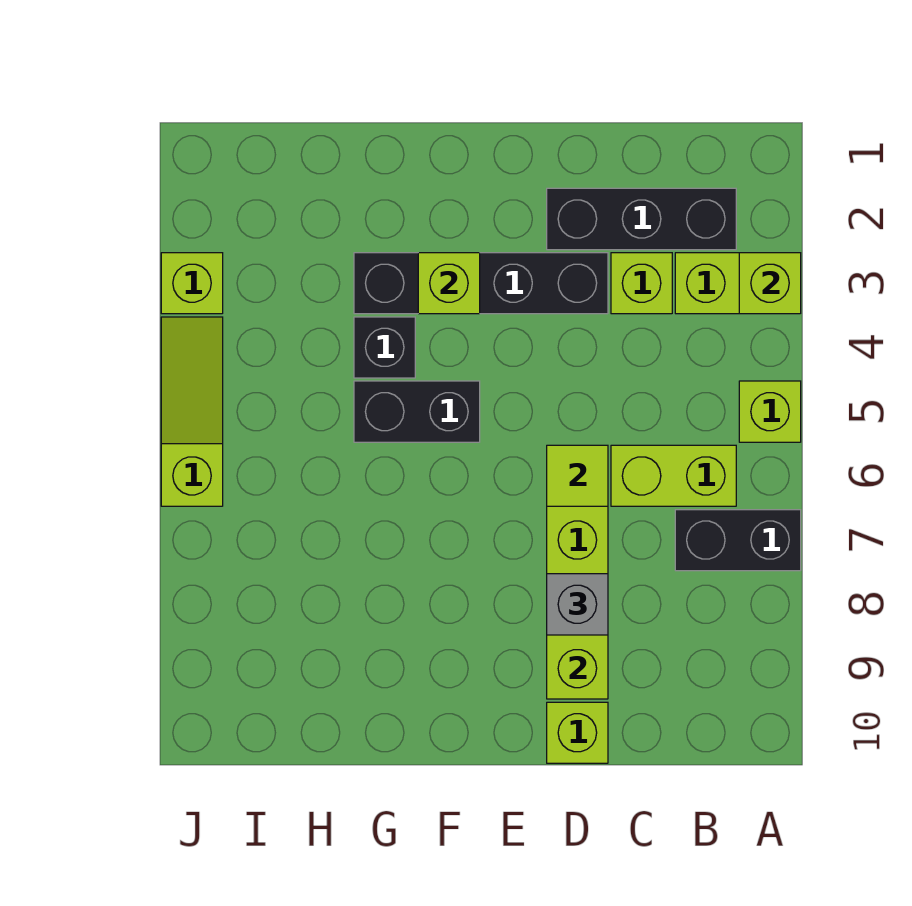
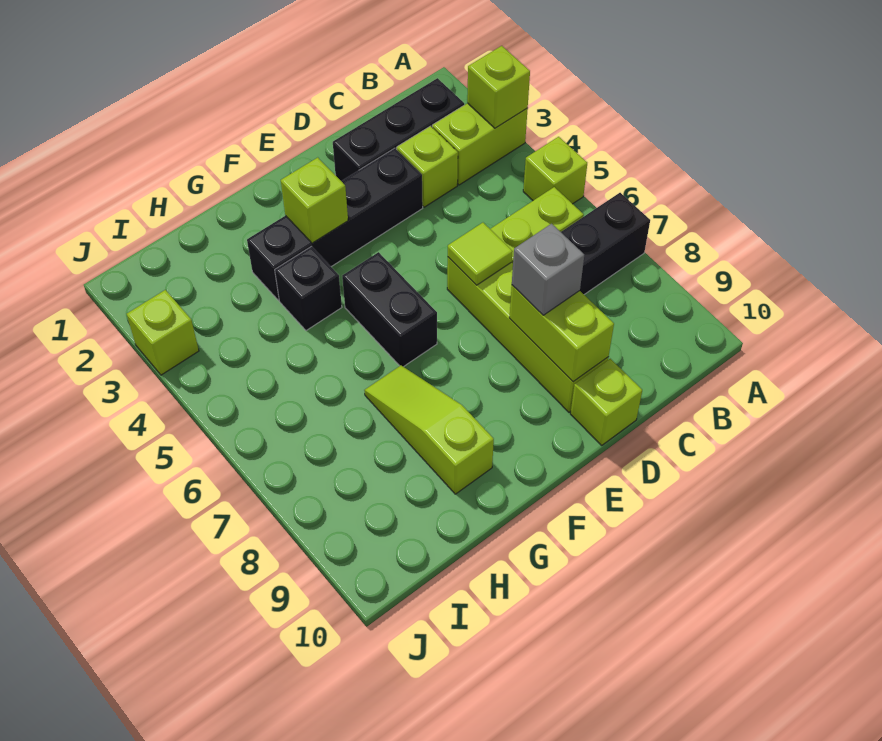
black 1x2 brick [354,381,480,442] -> black 1x2 brick turned to [342,252,437,367]
lime 1x3 slope [161,317,223,506] -> lime 1x3 slope moved to [364,365,494,494]

